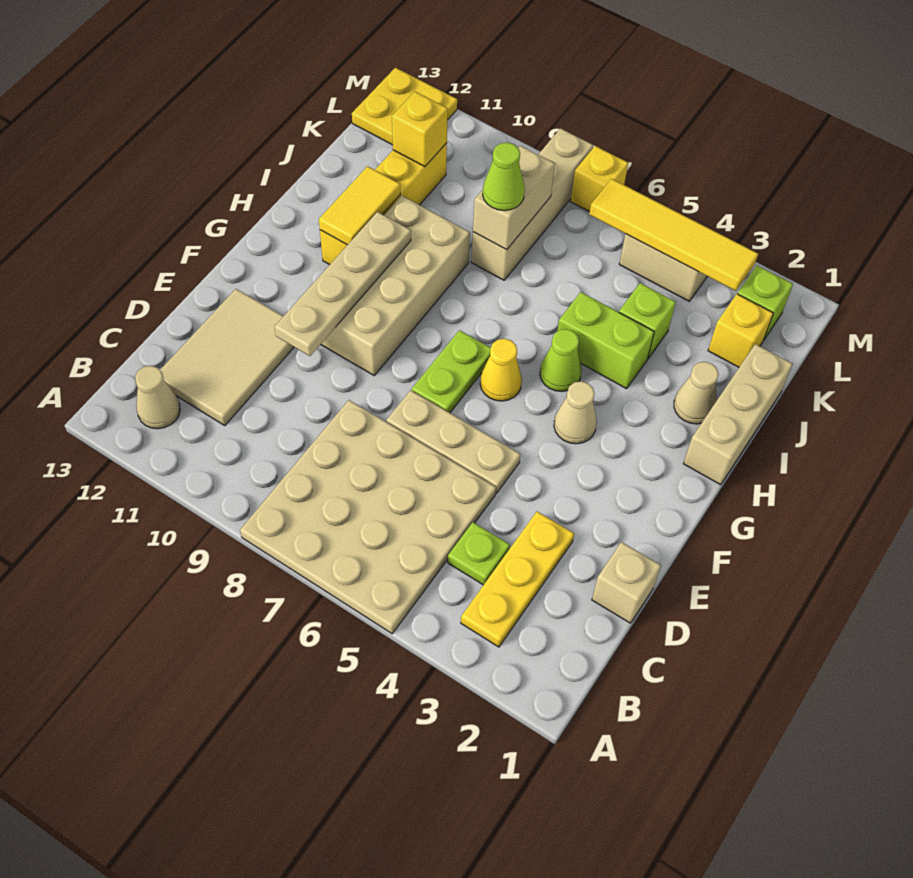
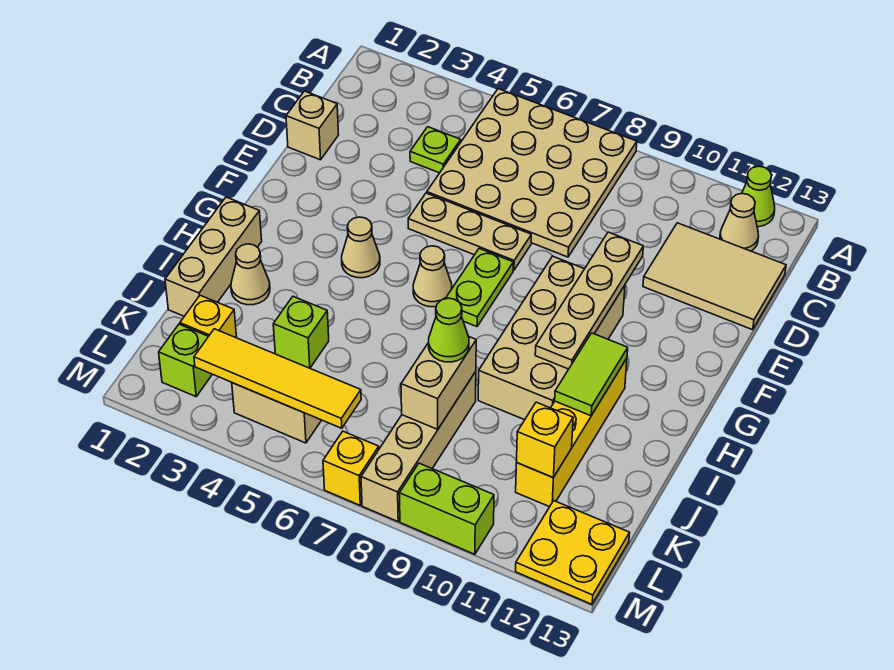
yellow 1x3 plate [461,512,574,647] -> none
tan 2x3 tile [160,289,294,426] -> tan 2x3 tile turned to [643,223,786,330]
yellow 1x1 cone [480,339,522,401] -> tan 1x1 cone [413,246,452,307]
lime 1x1 cone [540,329,582,391] -> lime 1x1 cone moved to [742,166,775,227]
yellow 1x2 tile [319,166,400,245] -> lime 1x2 tile [555,333,628,416]
lime 1x2 brick [557,292,654,389] -> lime 1x2 brick moved to [399,463,494,554]

